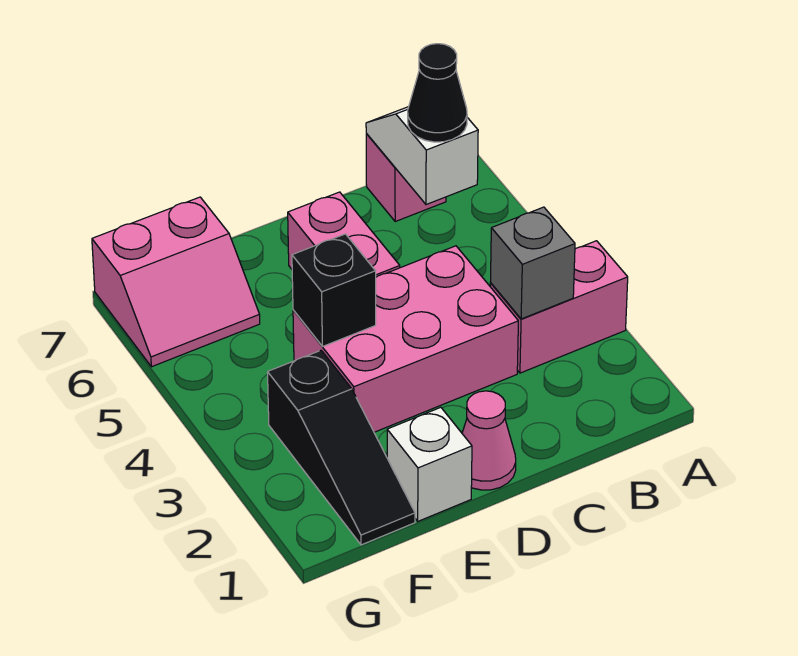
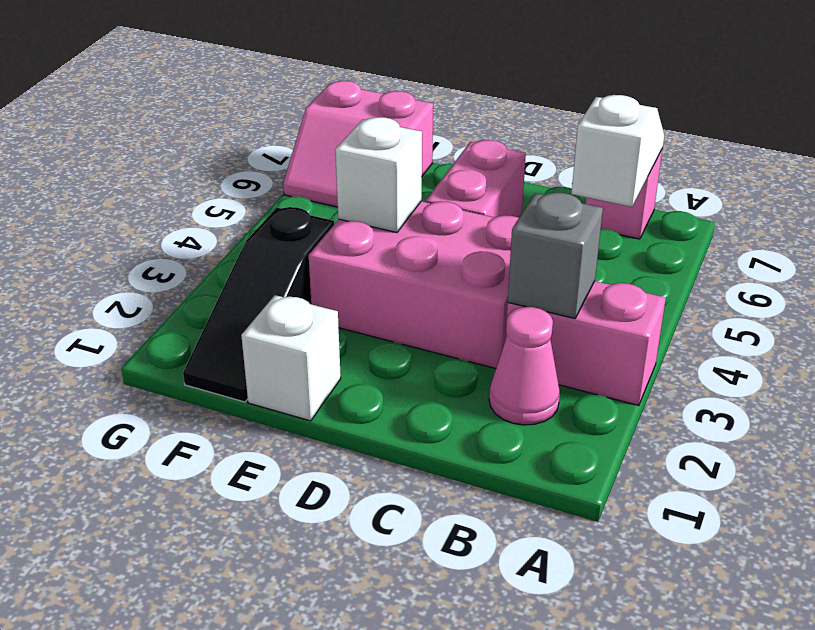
black 1x1 cone [408,44,467,142] -> none
pink 1x1 cone [462,391,516,490] -> pink 1x1 cone moved to [489,307,560,425]
black 1x1 brick [292,234,376,347] -> white 1x1 brick [335,117,422,232]

